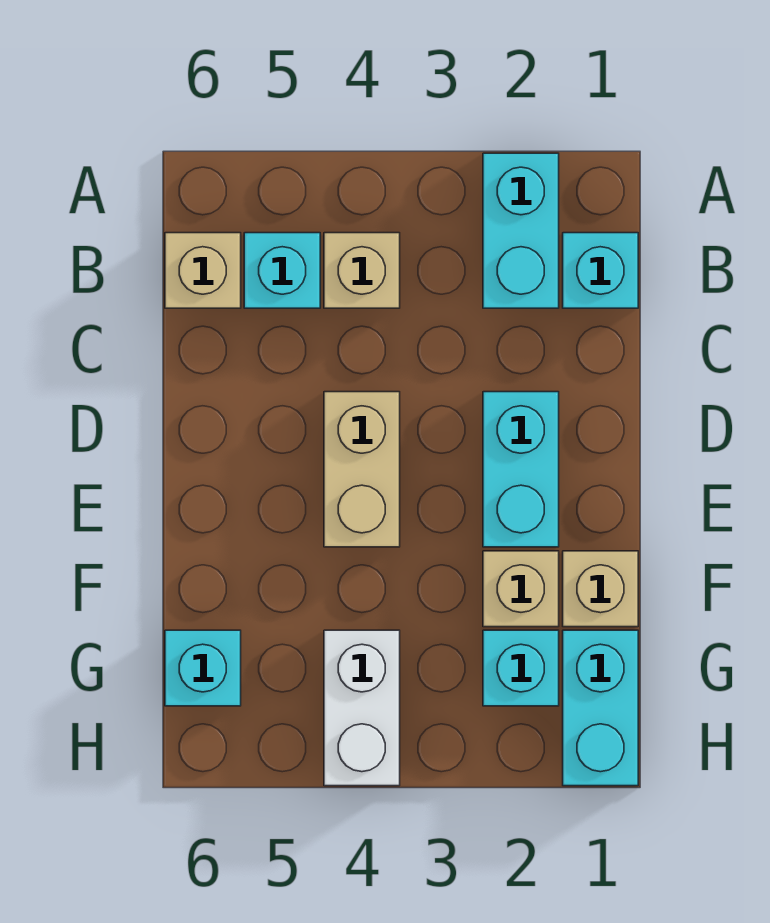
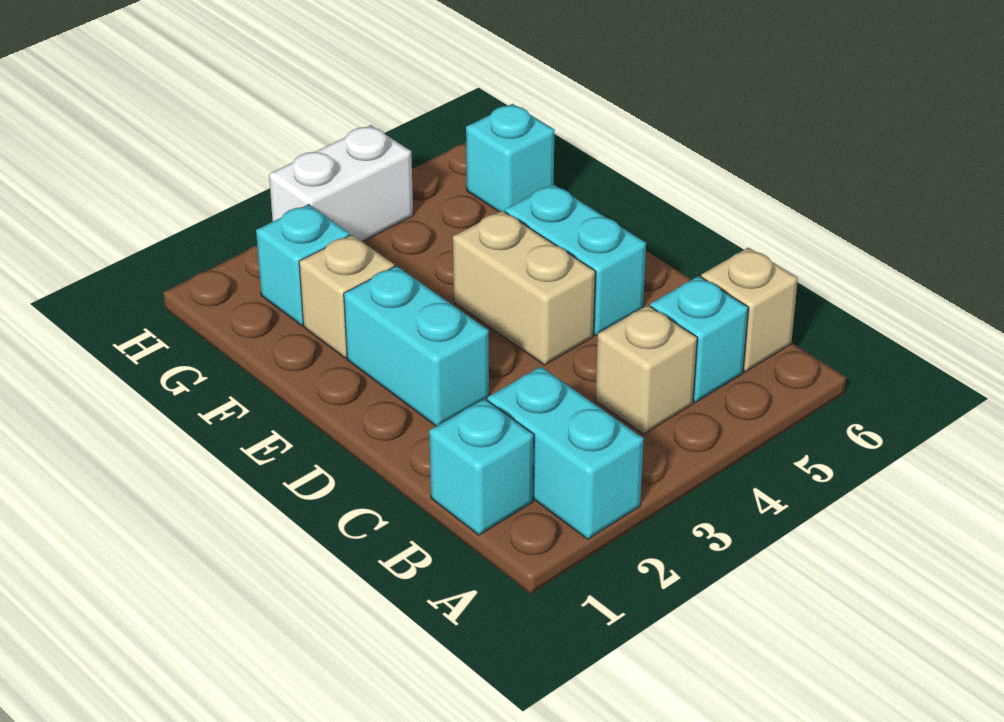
tan 1x1 brick [563,551,638,627] -> none
cyan 1x2 brick [563,630,638,786] -> cyan 1x2 brick moved to [505,184,646,335]
white 1x2 brick [324,630,400,786] -> white 1x2 brick turned to [269,125,413,242]

